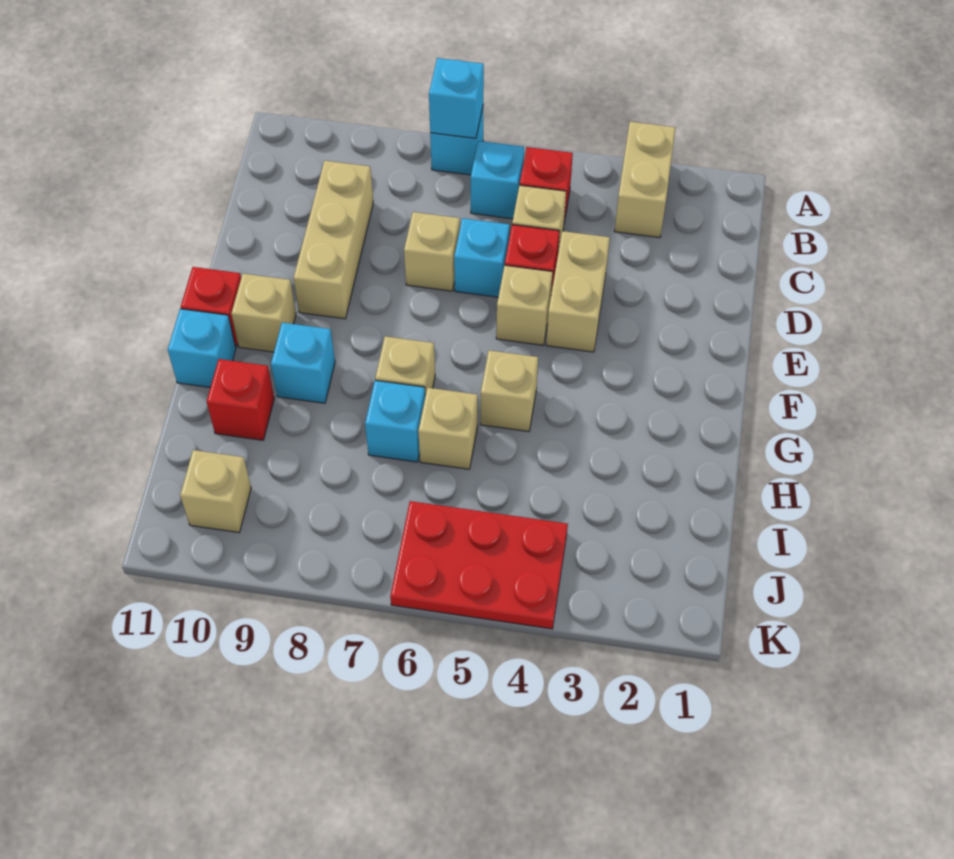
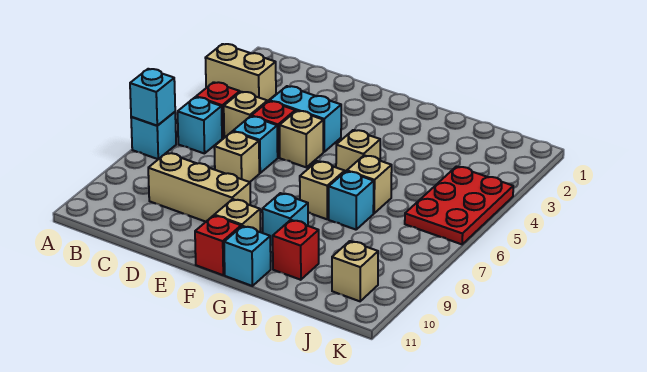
tan 1x2 brick [546,231,610,352] -> cyan 1x2 brick [270,86,341,152]

